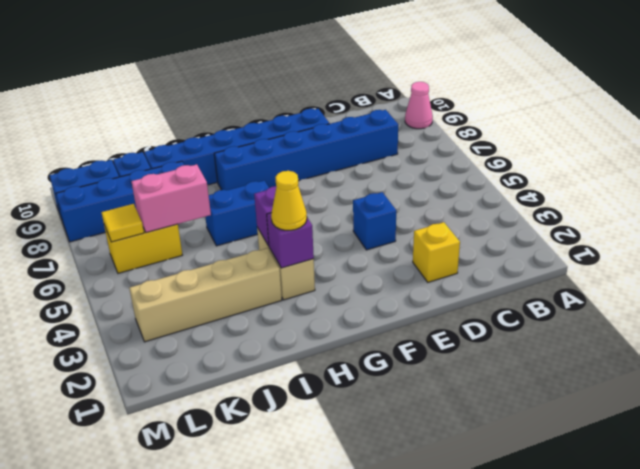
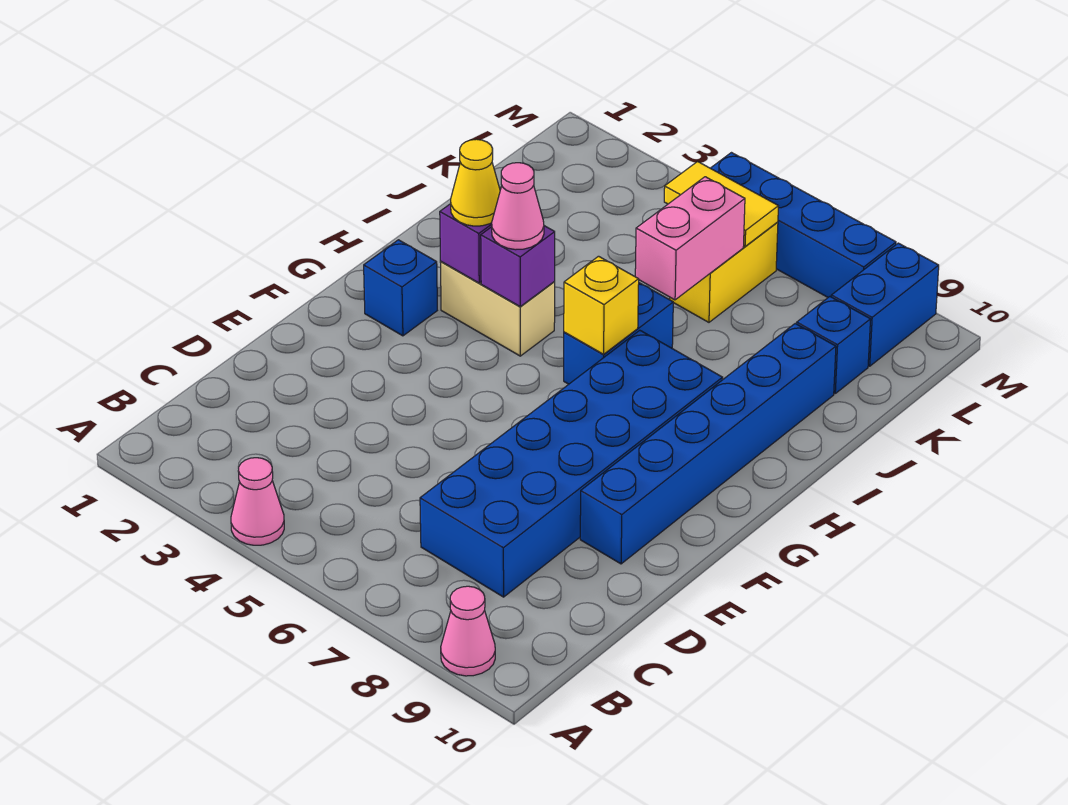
none -> pink 1x1 cone [231,458,284,545]
blue 1x6 brick [214,110,398,190] -> blue 2x6 brick [420,330,723,597]
yellow 1x1 brick [413,222,460,282] -> yellow 1x1 brick moved to [564,256,639,354]
blue 1x1 brick [353,192,396,250] -> blue 1x1 brick moved to [364,240,437,336]
none -> pink 1x1 cone [492,163,544,250]
tan 1x4 brick [129,248,282,342] -> none
blue 1x4 brick [56,161,184,242] -> blue 1x4 brick turned to [711,153,896,297]
yellow 1x1 tile [101,204,144,242] -> yellow 1x2 tile [664,162,778,246]

